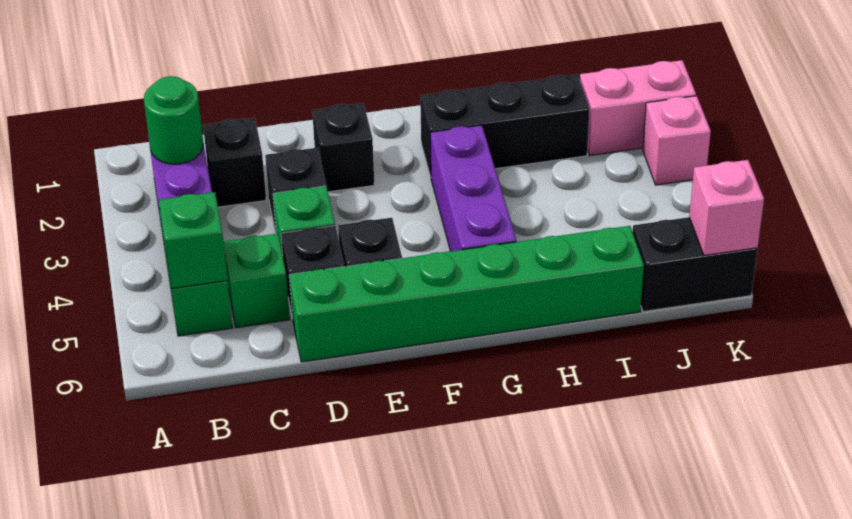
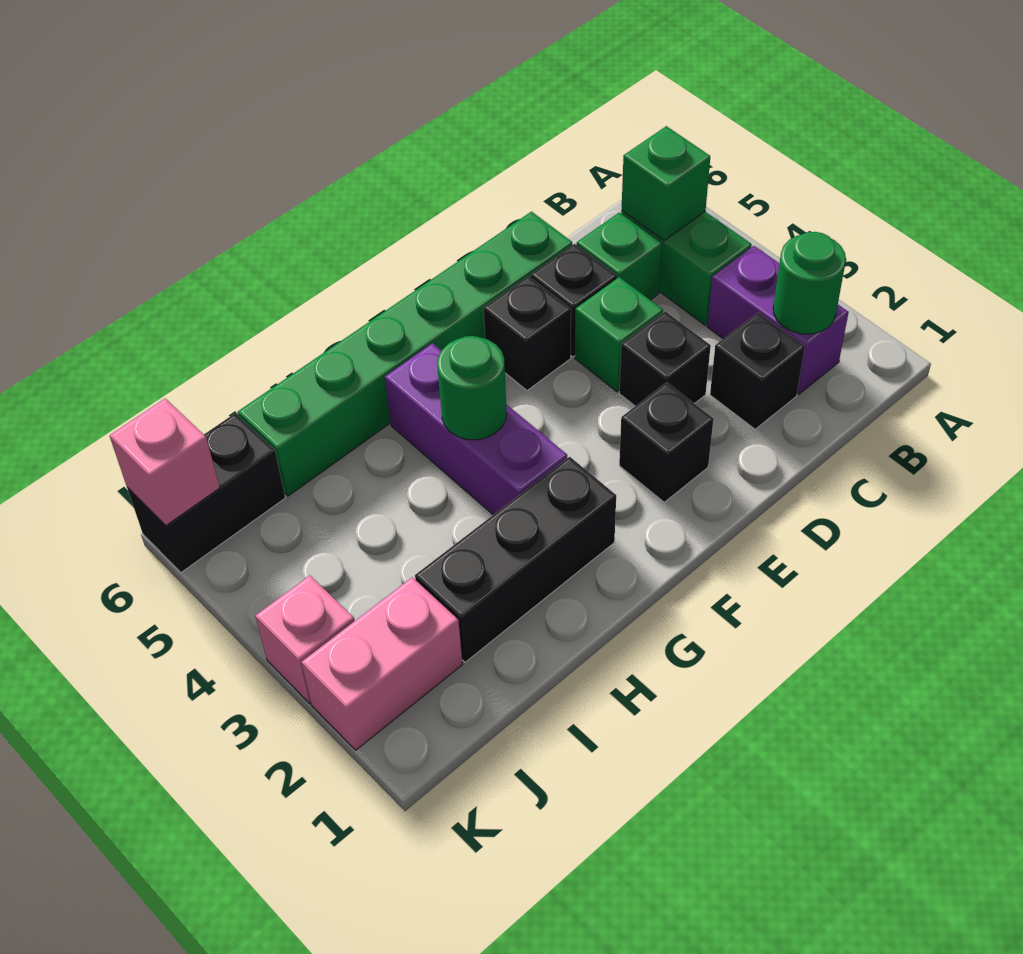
none -> green 1x1 round brick [437,336,506,440]

